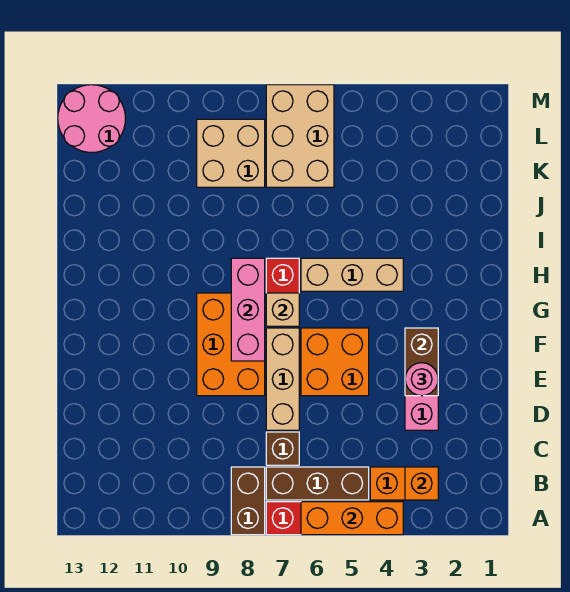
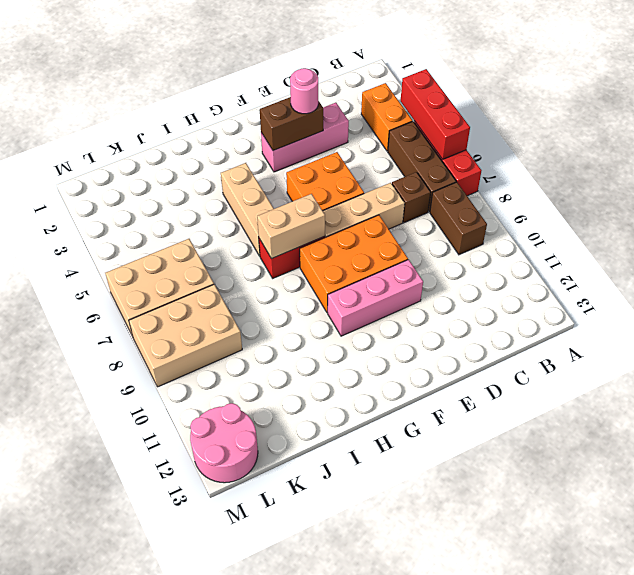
orange 1x3 brick [301,502,403,535] -> red 1x3 brick [401,69,470,159]
brown 1x2 brick [231,467,265,535] -> brown 1x2 brick turned to [430,182,487,255]
orange 1x1 brick [405,467,438,500] -> none
pink 1x3 brick [231,258,265,361] -> pink 1x3 brick moved to [328,260,423,336]
tan 1x1 brick [266,293,299,326] -> tan 1x2 brick [257,194,325,259]
tan 2x2 brick [197,119,265,187] -> tan 2x3 brick [129,285,242,387]

